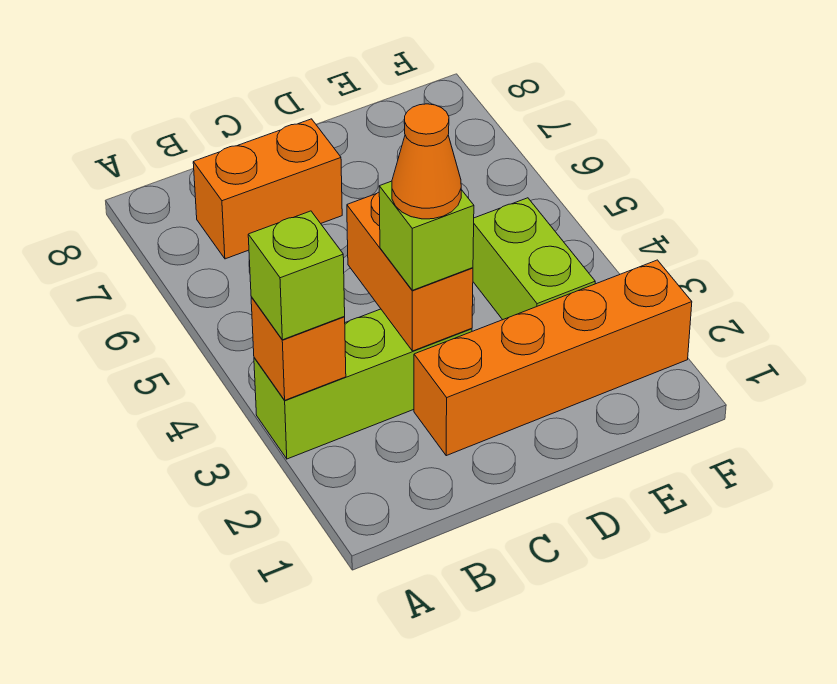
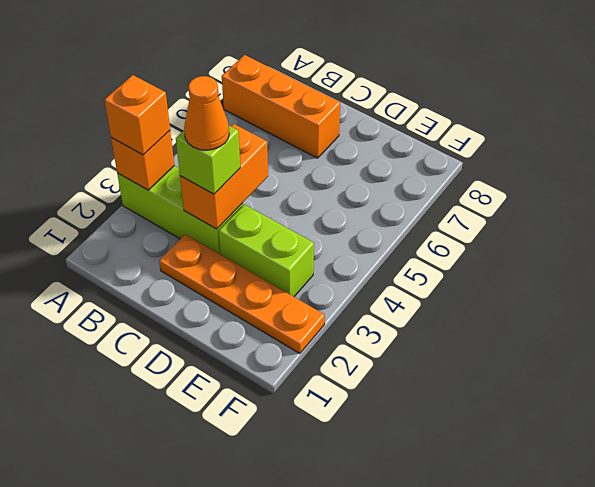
lime 1x1 brick [248,211,345,340] -> orange 1x1 brick [105,75,170,155]
orange 1x2 brick [193,119,342,259] -> orange 1x3 brick [222,55,340,158]
orange 1x4 brick [414,260,692,456] -> orange 1x4 plate [159,234,325,354]
lime 1x2 brick [473,198,595,320] -> lime 1x2 brick turned to [219,204,314,297]

